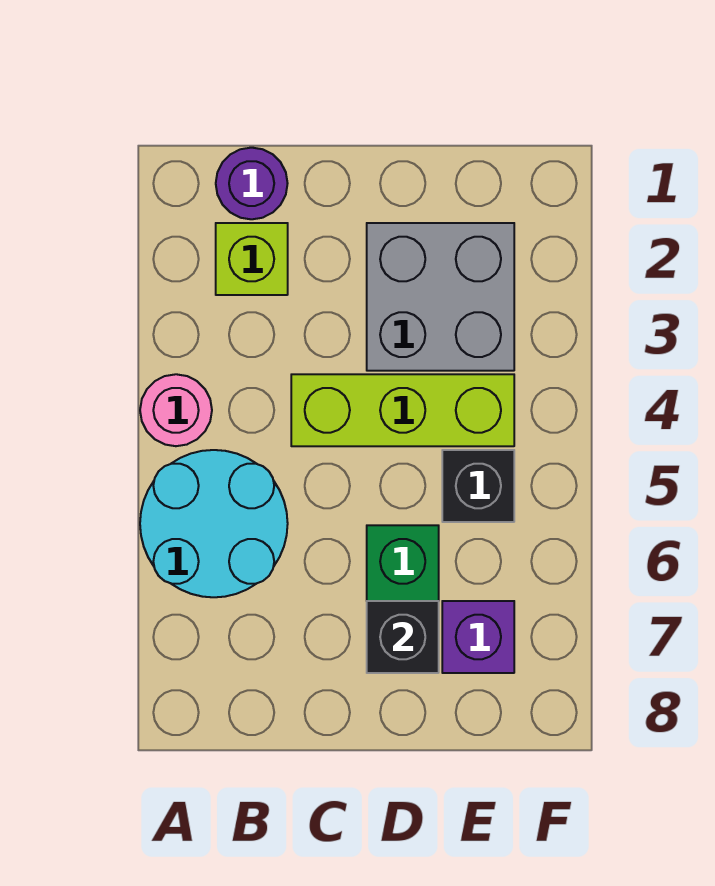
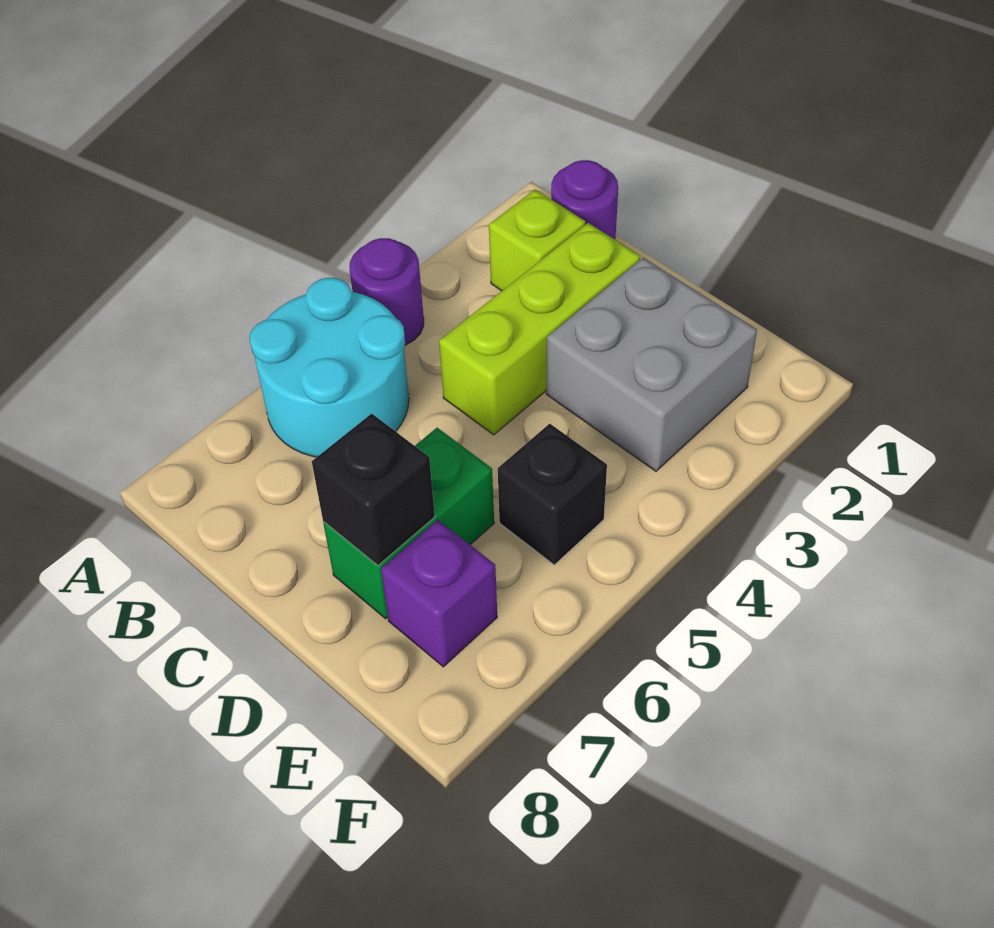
pink 1x1 round brick [140,374,212,446] -> purple 1x1 round brick [350,238,424,345]
lime 1x3 brick [291,374,514,446] -> lime 1x3 brick turned to [439,223,640,435]

